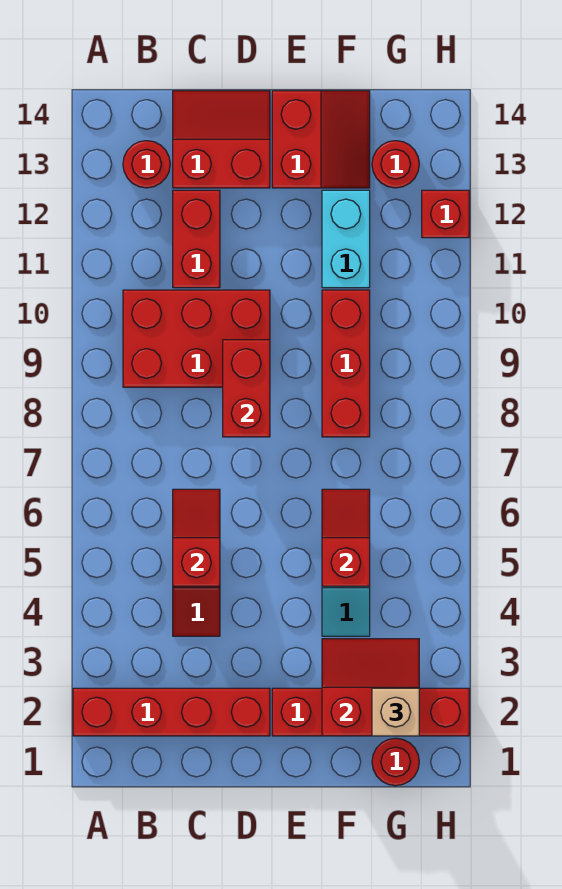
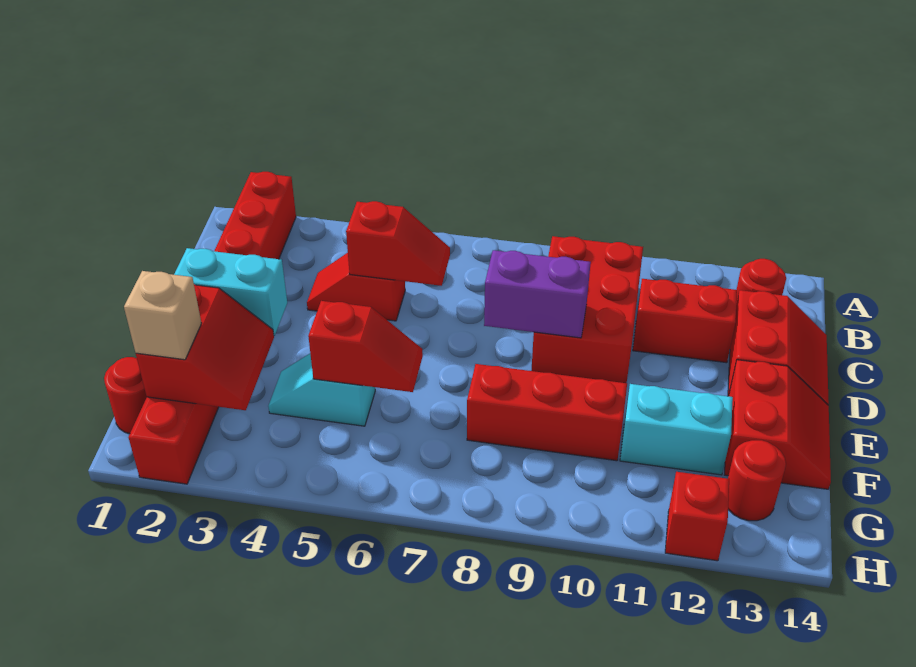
red 1x2 brick [223,340,270,437] -> purple 1x2 brick [484,250,591,338]
none -> cyan 1x2 brick [174,248,287,336]
red 2x2 slope [272,91,370,188] -> red 2x2 slope turned to [725,360,831,489]

